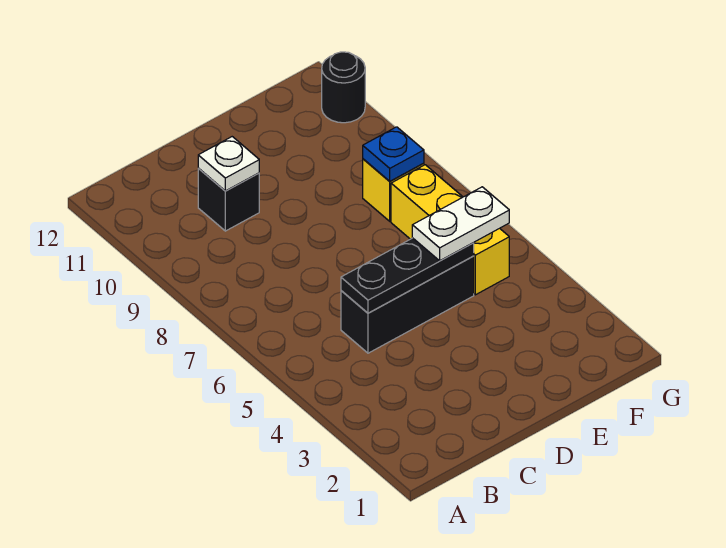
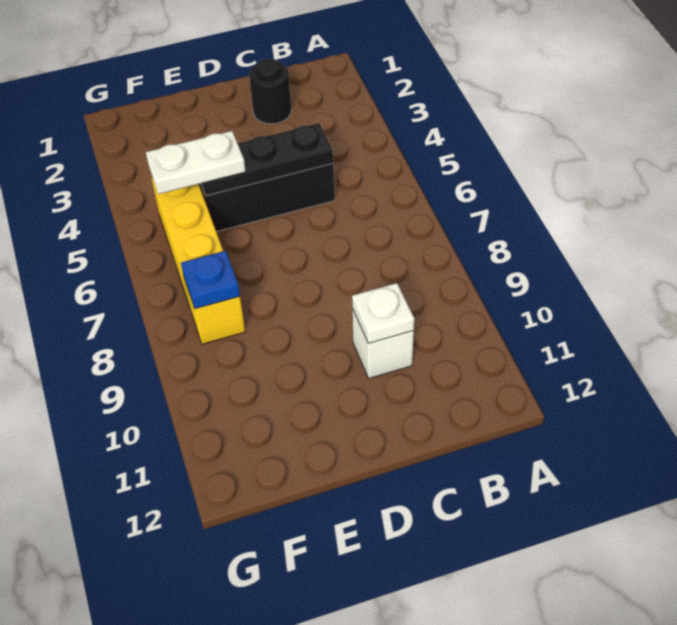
black 1x1 brick [198,168,259,231] -> white 1x1 brick [352,309,414,378]
black 1x1 round brick [322,52,365,123] -> black 1x1 round brick moved to [249,59,291,124]

